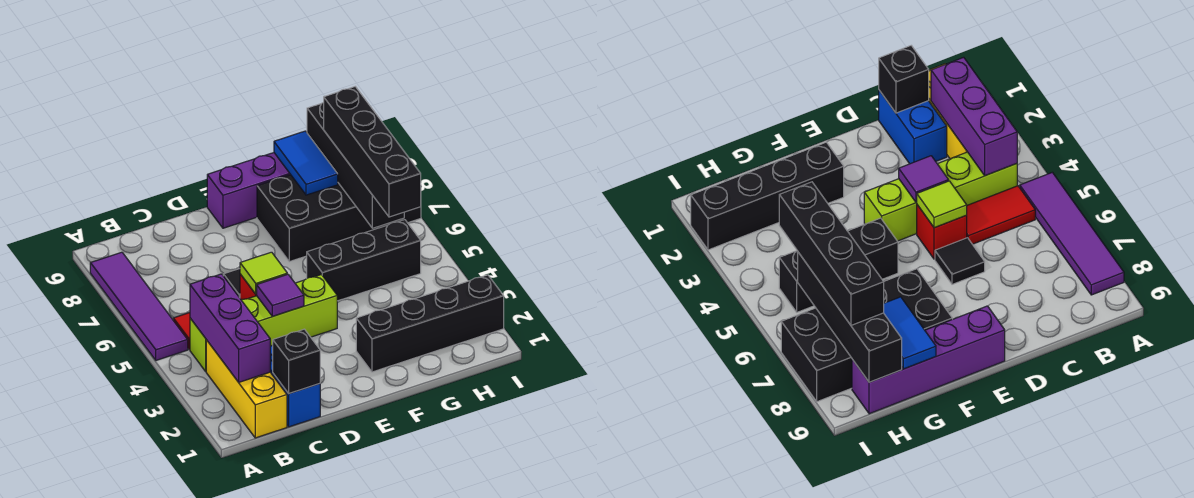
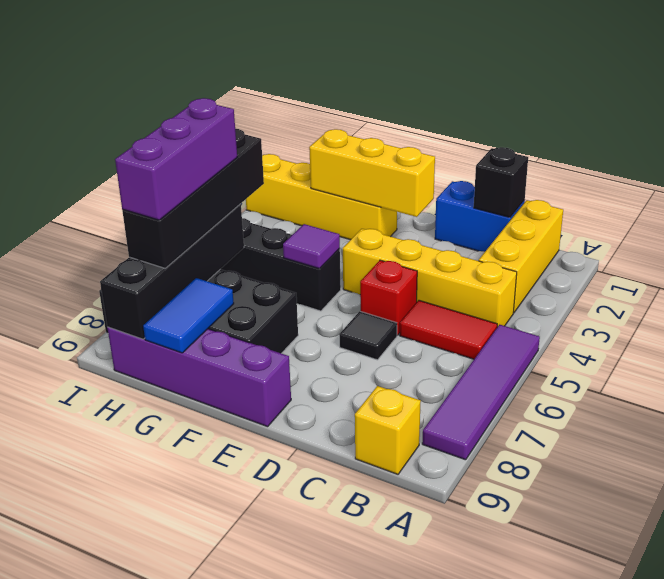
purple 1x3 brick [190,274,270,382] -> purple 1x3 brick moved to [115,98,237,220]
lime 1x4 brick [190,275,337,371] -> yellow 1x4 brick [343,229,517,327]
none -> yellow 1x1 brick [355,386,421,474]
blue 1x2 brick [270,345,320,427] -> blue 1x2 brick turned to [435,181,525,252]
purple 1x1 tile [257,274,304,316] -> purple 1x1 tile moved to [283,224,340,269]
lime 1x1 tile [240,252,287,294] -> none
none -> yellow 1x3 brick [309,129,435,217]
black 1x4 brick [356,275,504,372] -> yellow 1x4 brick [246,154,397,240]

